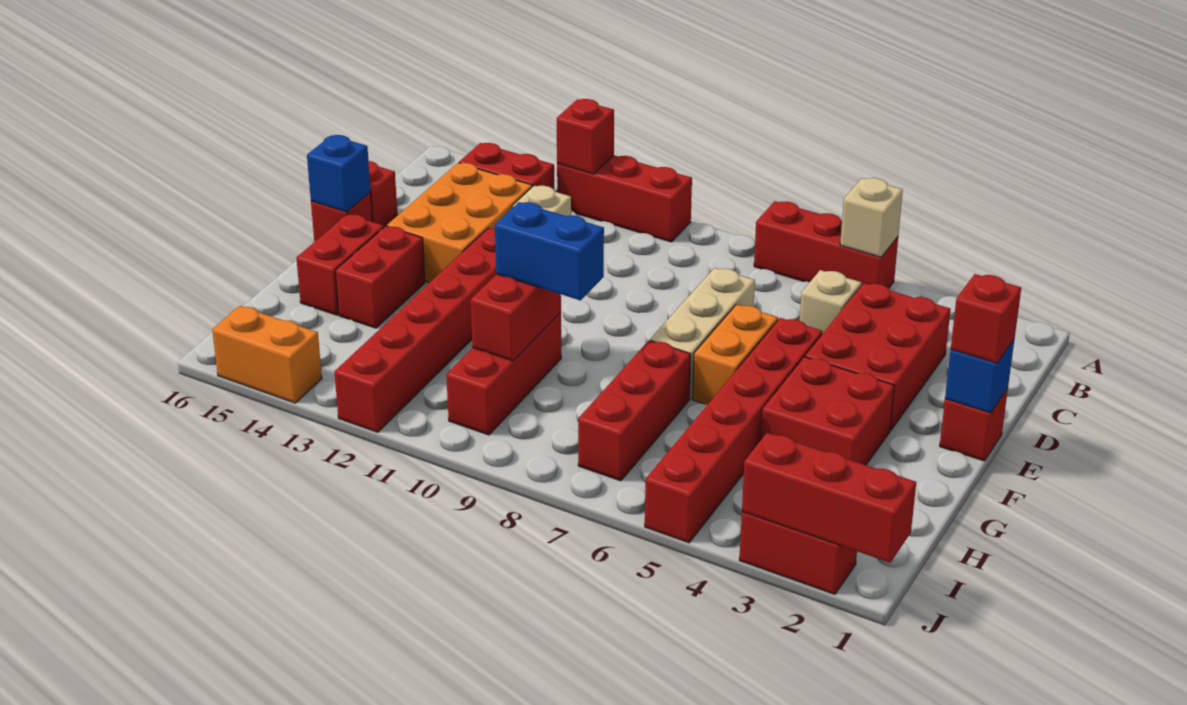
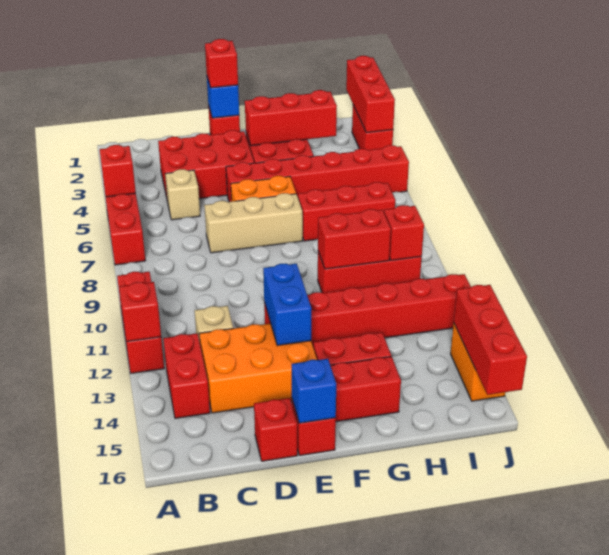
tan 1x1 brick [840,178,903,257] -> red 1x1 brick [100,145,136,197]
none -> red 1x3 brick [245,90,337,146]
blue 1x2 brick [495,202,604,300] -> blue 1x2 brick moved to [263,264,311,346]
none -> red 1x1 brick [384,205,424,260]
none -> red 1x3 brick [454,285,527,395]

